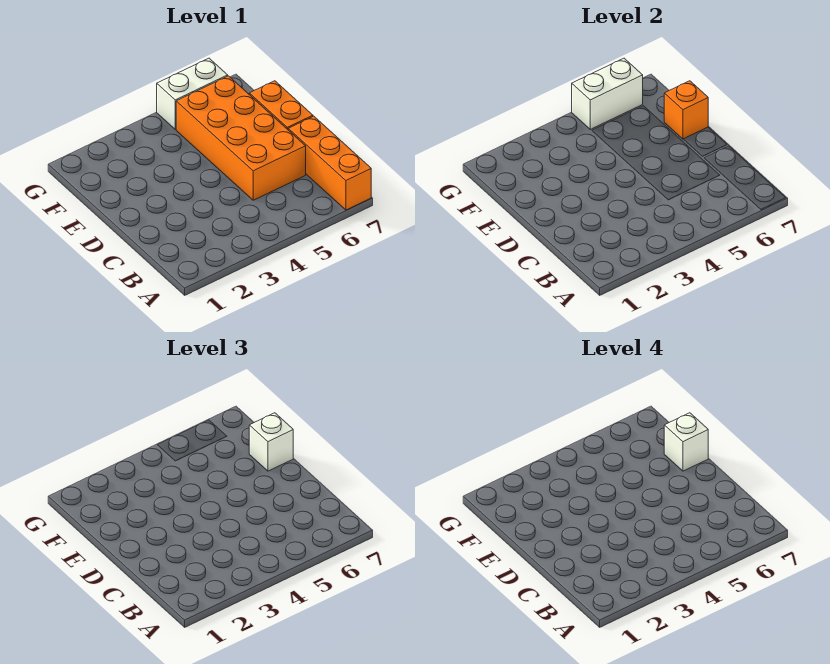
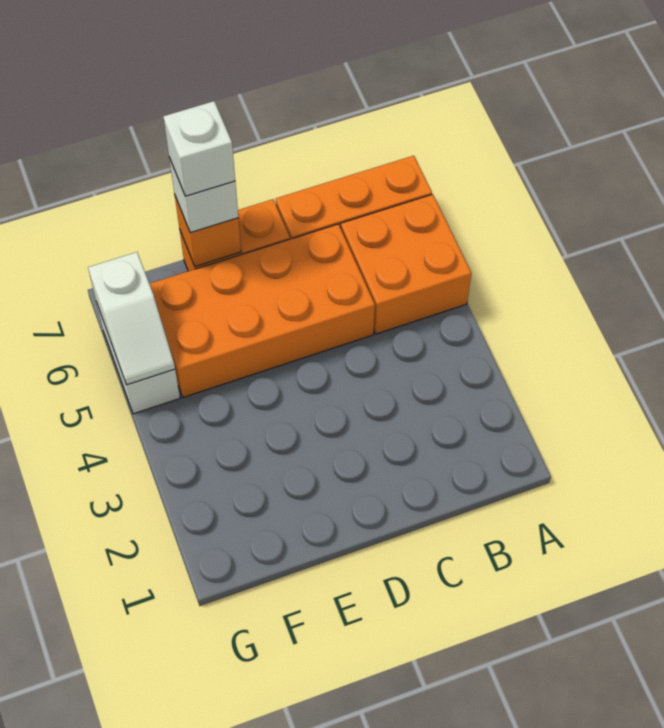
none -> orange 2x2 brick [341,194,471,334]
white 1x2 brick [572,58,643,129] -> white 1x2 slope [88,252,175,385]

